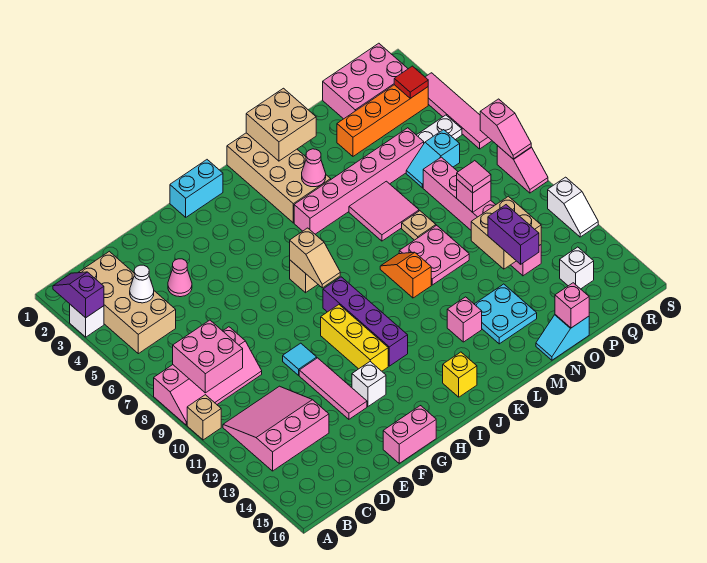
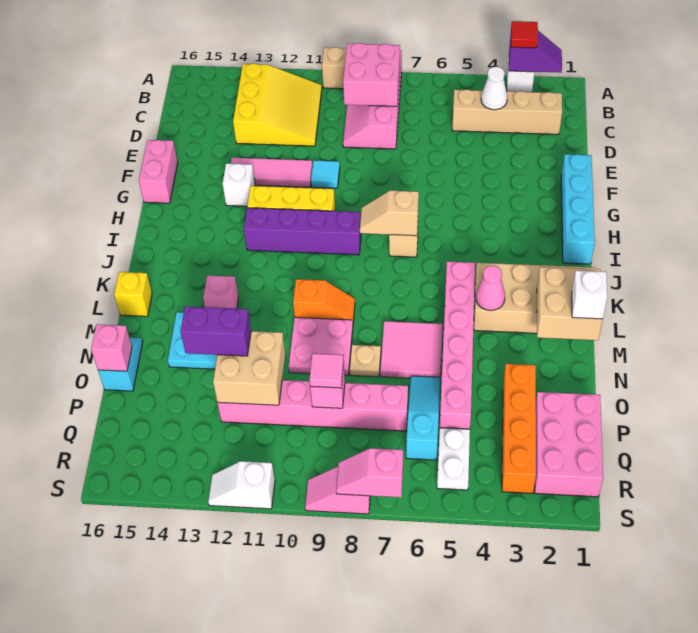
tan 2x4 brick [78,251,176,354] -> tan 1x4 brick [452,90,562,134]
pink 3x3 slope [223,386,329,471] -> yellow 3x3 slope [233,64,322,146]
pink 1x1 cone [168,259,192,297] -> none
cyan 1x2 brick [170,160,223,217] -> cyan 1x4 brick [561,154,595,264]
yellow 1x1 brick [443,352,477,397] -> yellow 1x1 brick moved to [114,272,152,316]
cyan 1x2 slope [406,130,460,188] -> cyan 1x3 slope [406,376,440,460]
white 1x1 brick [560,247,594,289] -> white 1x1 brick moved to [572,271,607,319]
red 1x1 tile [394,66,428,98] -> red 1x1 tile moved to [511,21,538,48]
pink 1x4 tile [426,73,492,149] -> none

